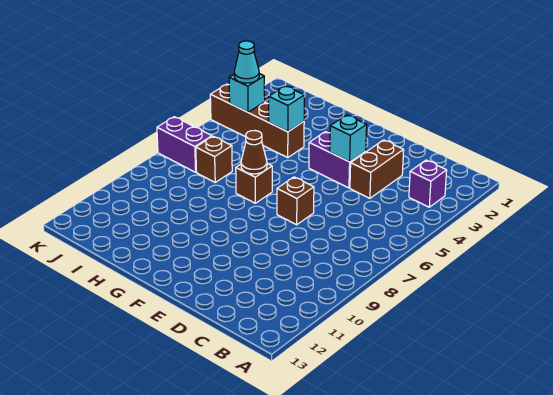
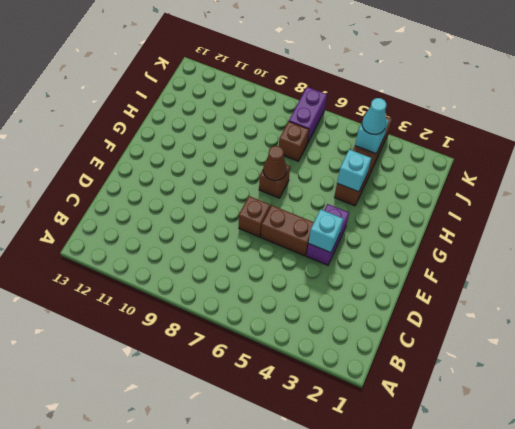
purple 1x1 brick [409,160,447,207] -> none
brown 1x2 brick [350,140,404,198] -> brown 1x2 brick moved to [261,205,314,256]

